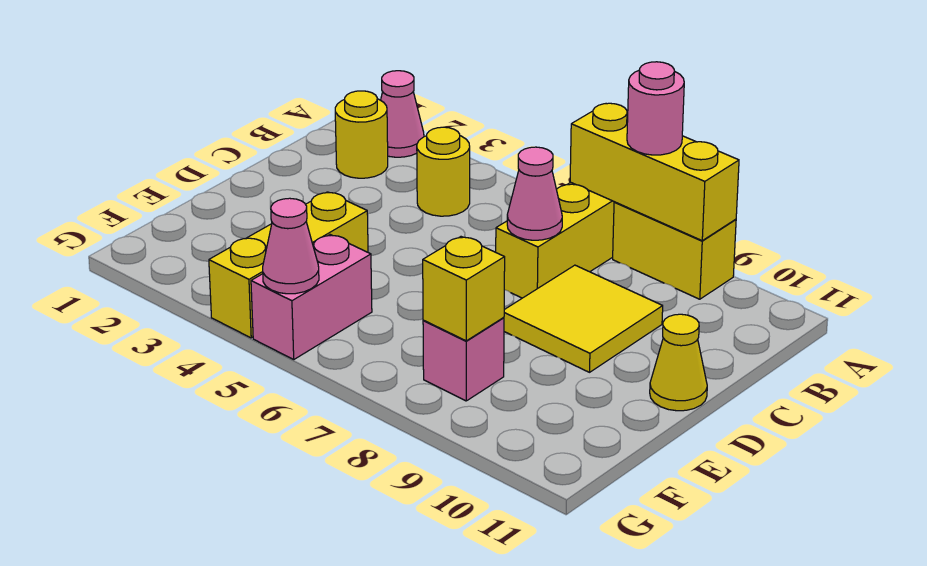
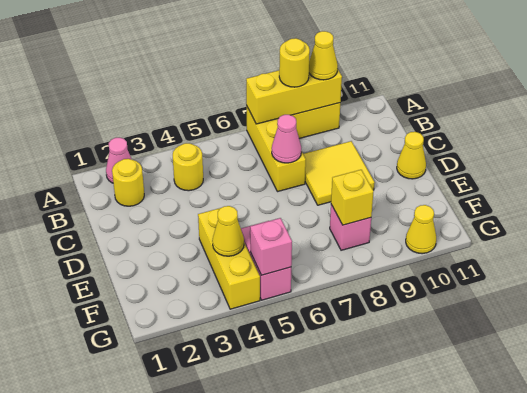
pink 1x1 round brick [627,62,684,155] -> yellow 1x1 round brick [279,38,310,87]
none -> yellow 1x1 cone [309,31,338,80]
none -> yellow 1x1 cone [212,206,244,256]
pink 1x1 cone [263,198,319,294] -> pink 1x1 brick [250,218,292,275]
none -> yellow 1x1 cone [406,205,436,254]

